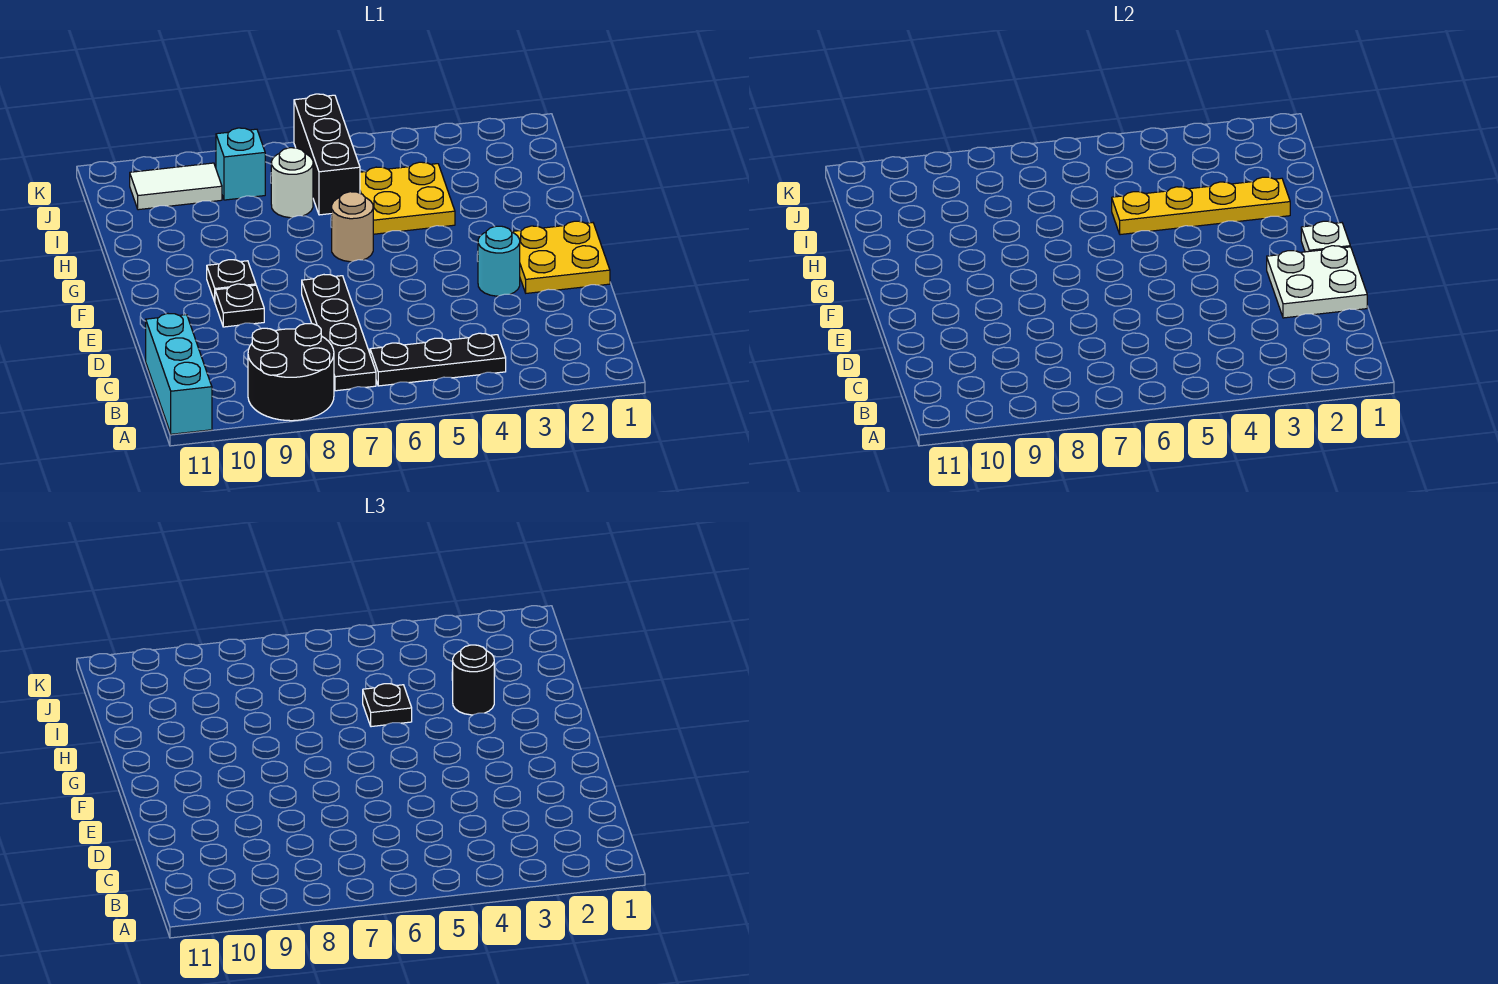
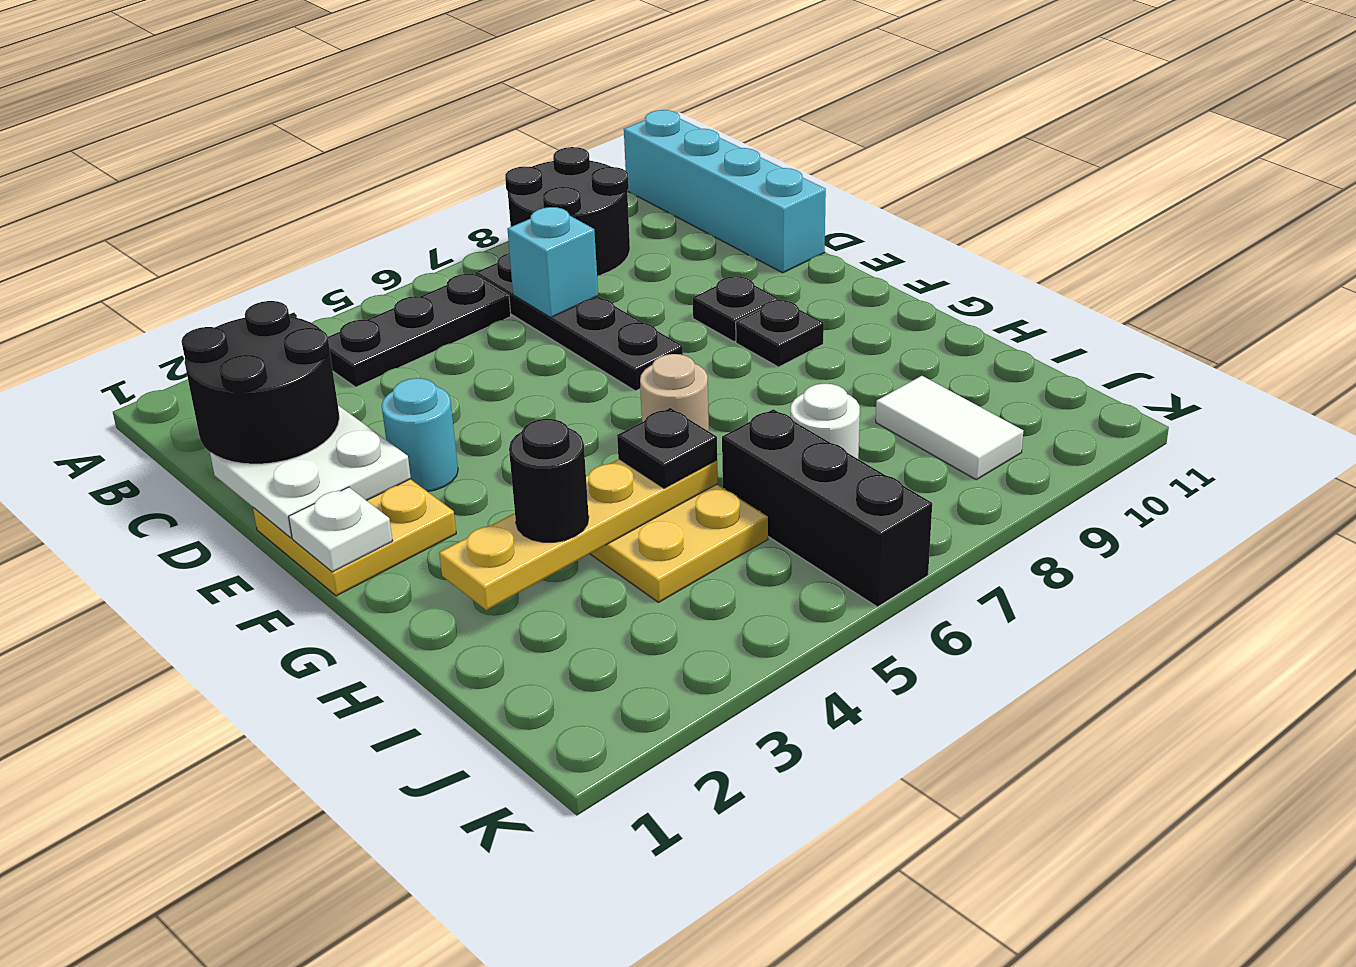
cyan 1x3 brick [146,314,212,434] -> cyan 1x4 brick [624,110,826,273]
none -> black 2x2 round brick [181,301,339,464]
cyan 1x1 brick [216,128,265,200] -> cyan 1x1 brick moved to [507,207,598,317]
white 1x2 tile [130,163,222,210] -> white 1x2 tile turned to [876,376,1023,480]

